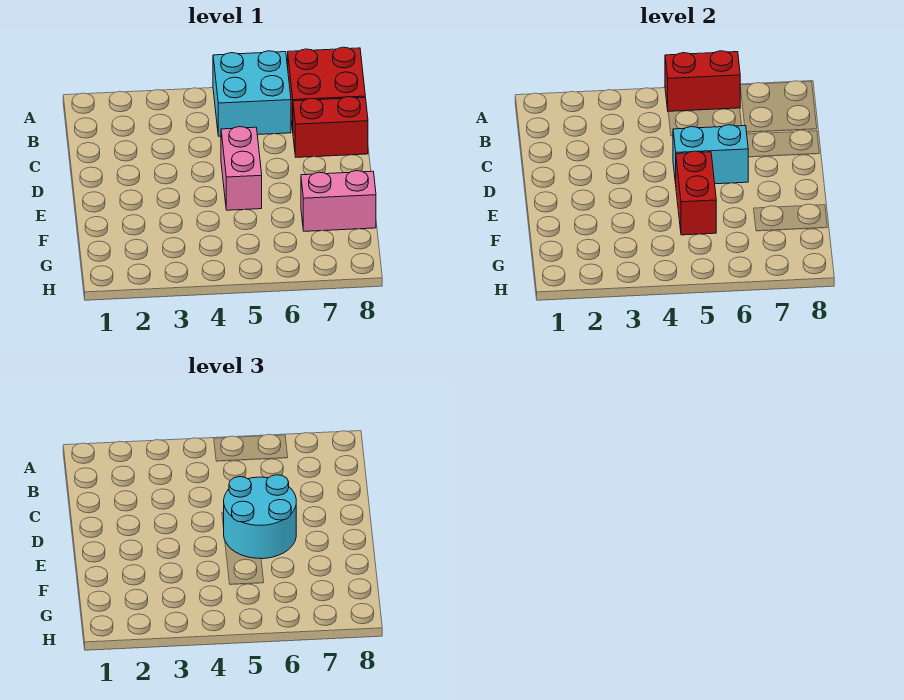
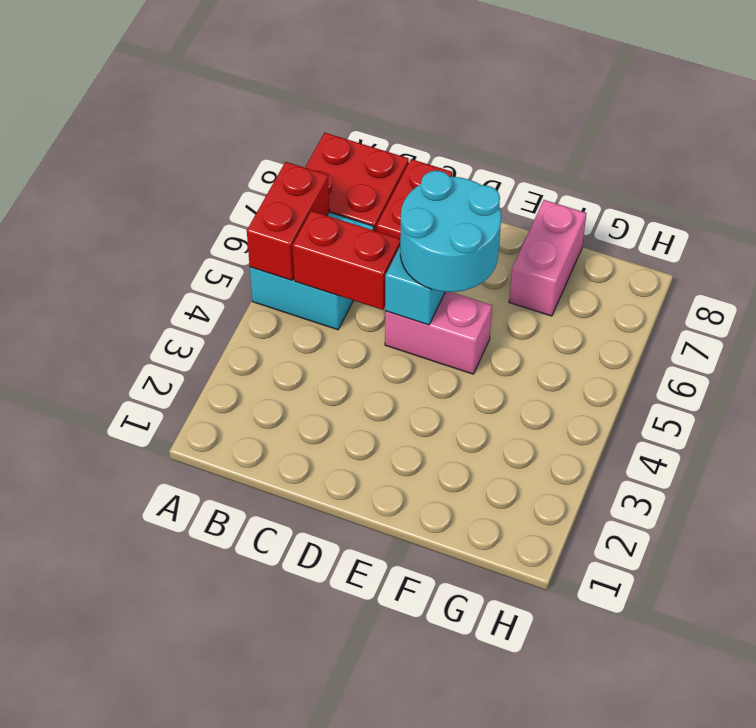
red 1x2 brick [676,151,716,235] -> red 1x2 brick moved to [292,211,400,310]

